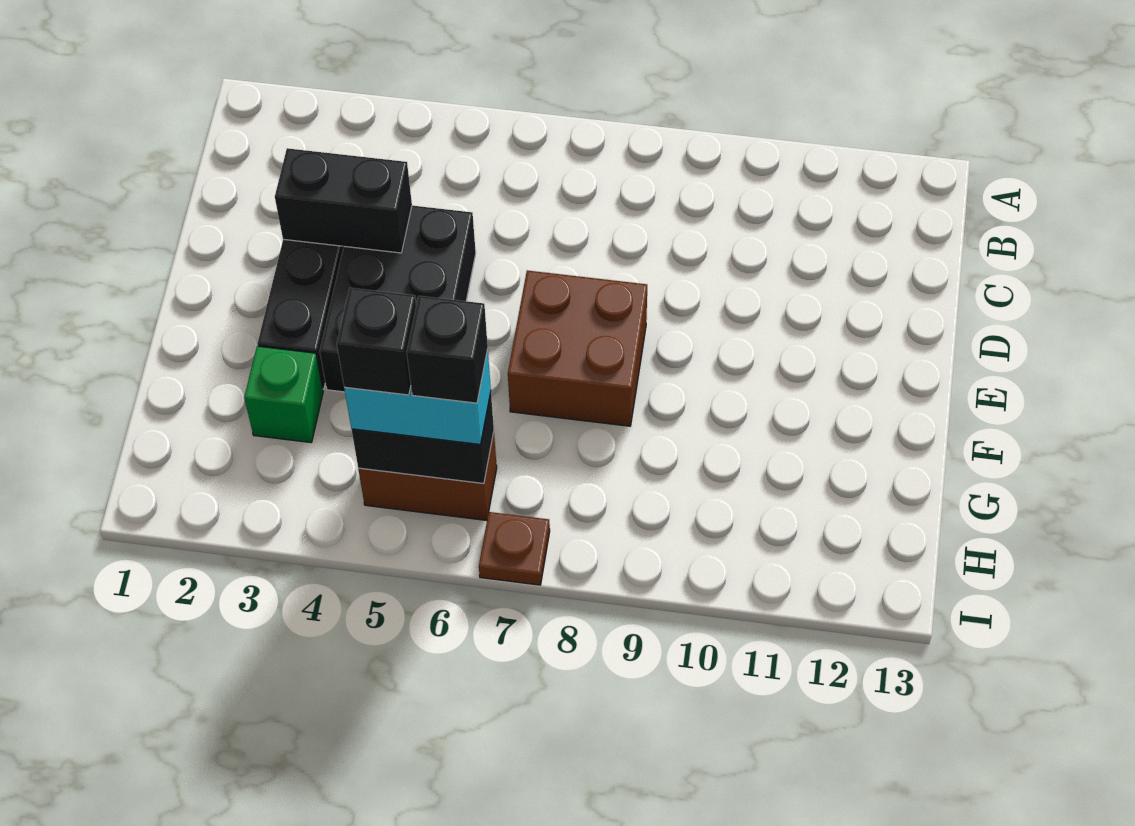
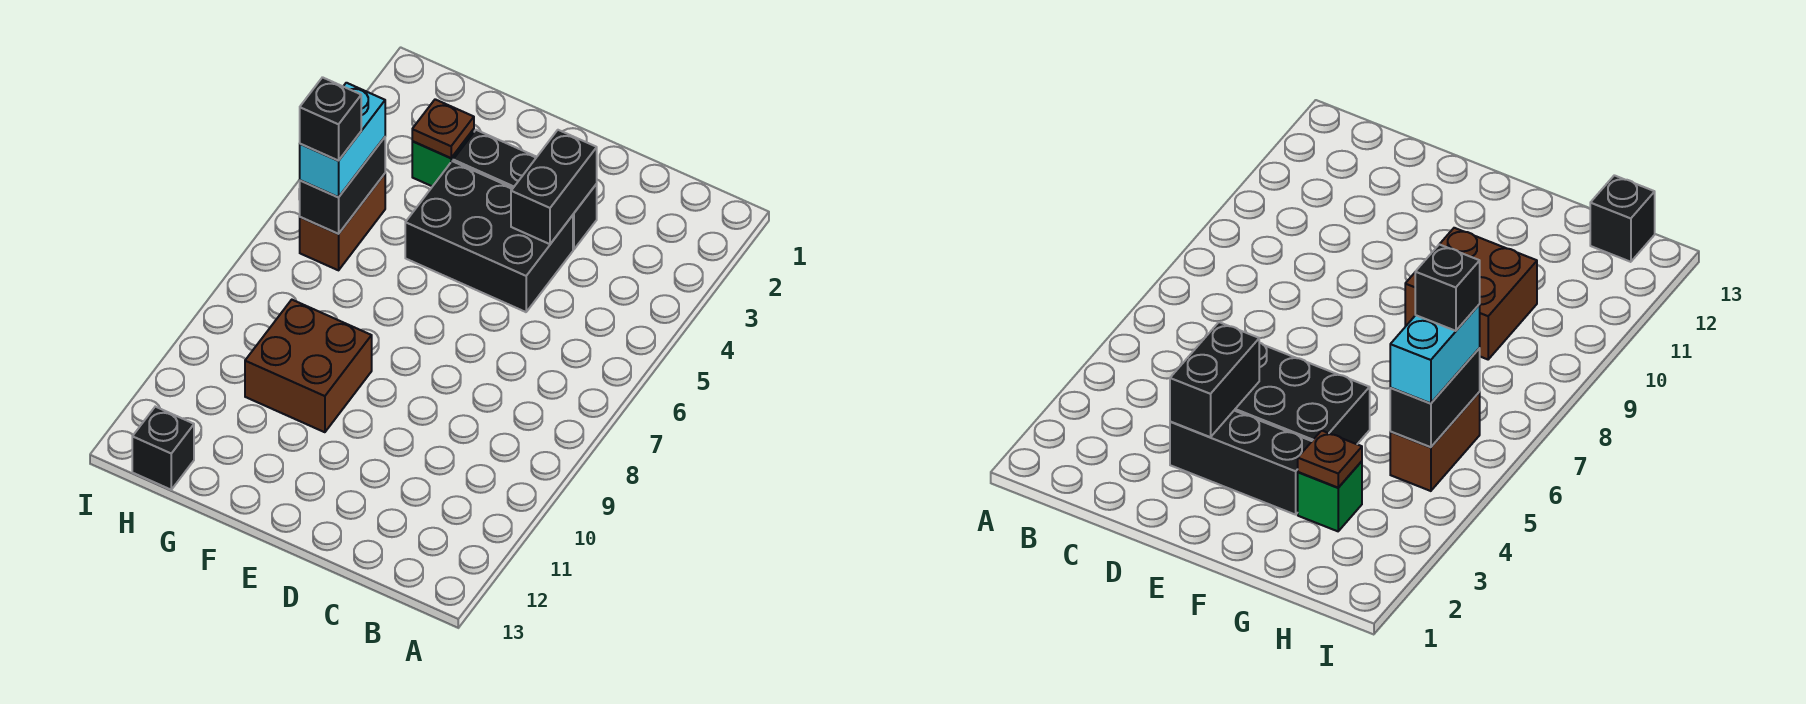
brown 2x2 brick [508,271,647,426] -> brown 2x2 brick moved to [245,300,372,432]
black 1x1 brick [337,288,416,395] -> black 1x1 brick moved to [132,407,194,490]
brown 1x1 plate [479,512,550,585] -> brown 1x1 plate moved to [412,99,474,158]

